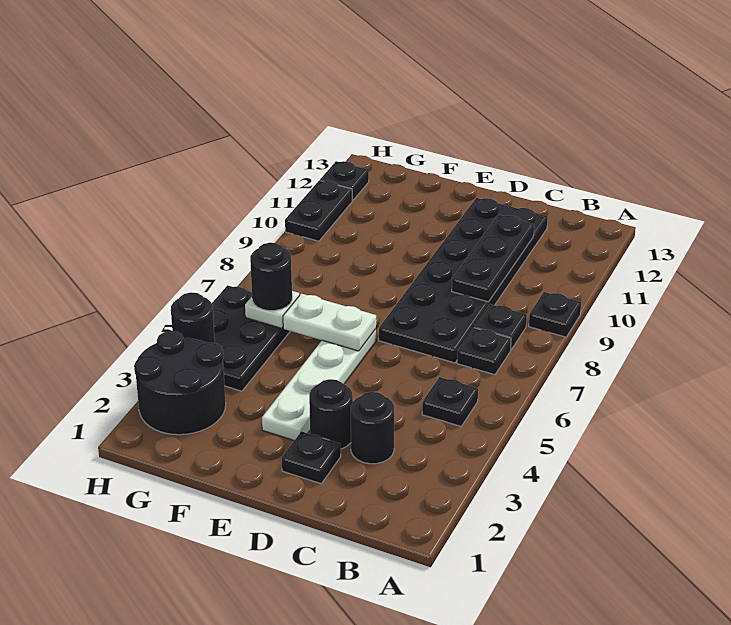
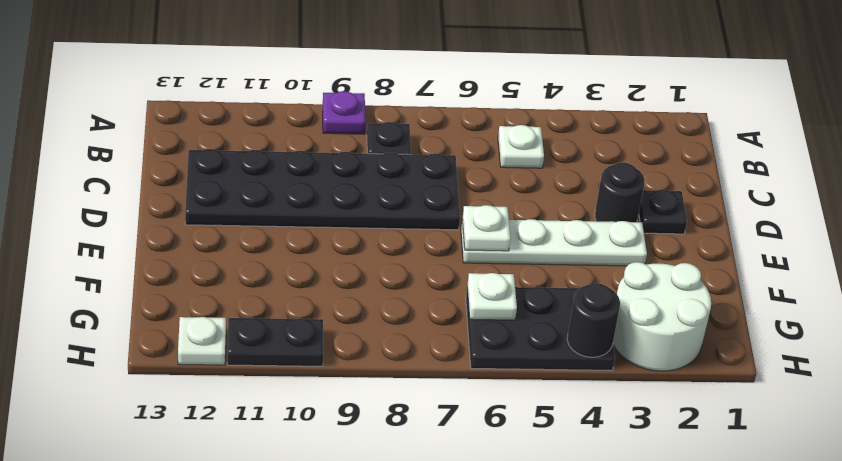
black 1x1 plate [529,292,581,337] -> purple 1x1 plate [323,91,365,134]
black 1x1 plate [422,377,478,426] -> white 1x1 plate [498,125,544,168]
black 1x1 plate [457,328,511,375] -> none
black 1x1 round brick [351,392,394,464] -> none
black 1x3 plate [452,215,534,302] -> none
white 1x2 plate [283,294,376,351] -> white 1x1 plate [462,205,510,251]
black 2x2 round brick [134,331,226,435] -> white 2x2 round brick [613,262,711,371]
black 1x1 round brick [250,243,292,311] -> none
black 1x1 plate [320,161,369,200] -> white 1x1 plate [178,317,226,365]

